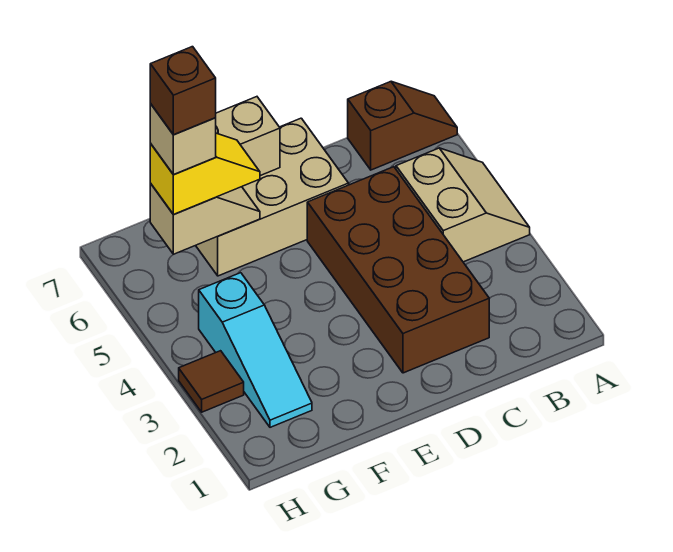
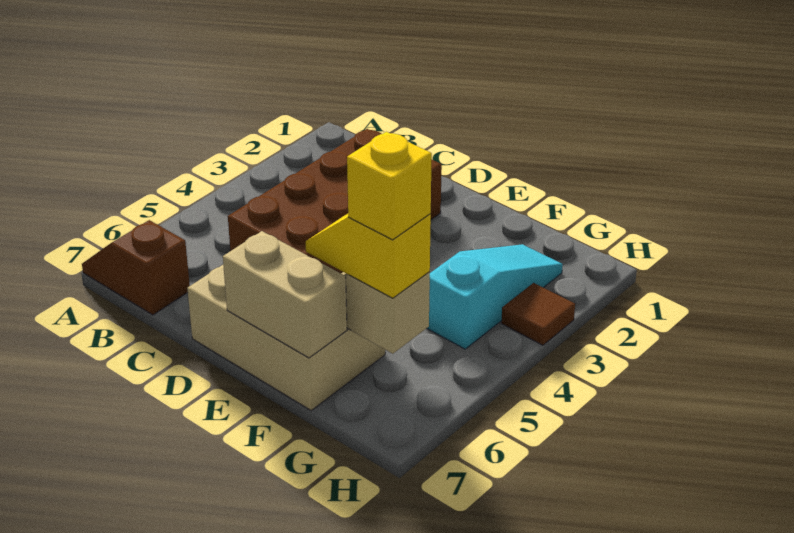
tan 2x2 slope [396,148,530,262] -> none
tan 1x1 brick [150,104,216,175] -> yellow 1x1 brick [347,132,432,240]
brown 1x1 brick [150,47,216,135] -> none

